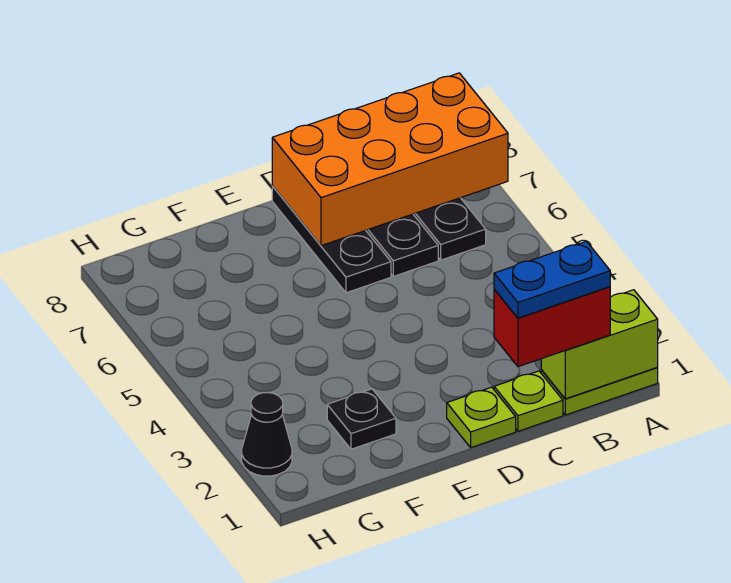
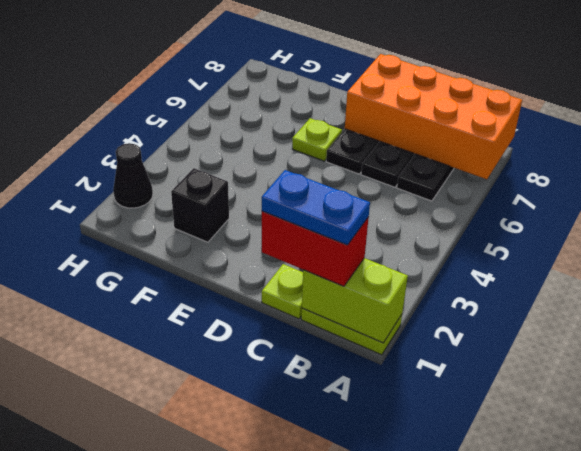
lime 1x1 plate [447,387,516,447] -> lime 1x1 plate moved to [292,118,342,161]
black 1x1 plate [327,389,396,449] -> black 1x1 brick [171,168,229,242]

